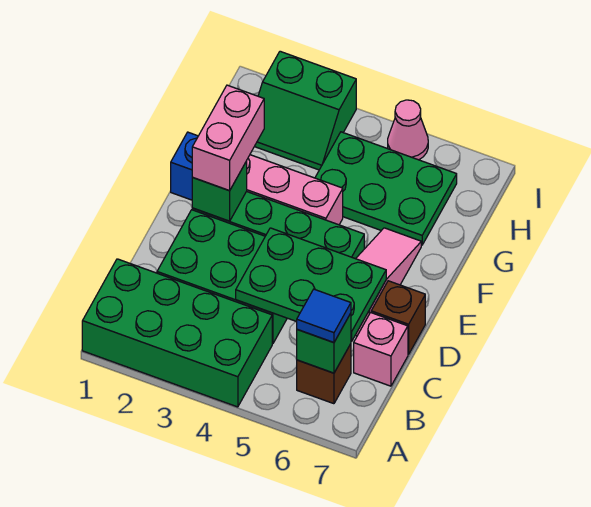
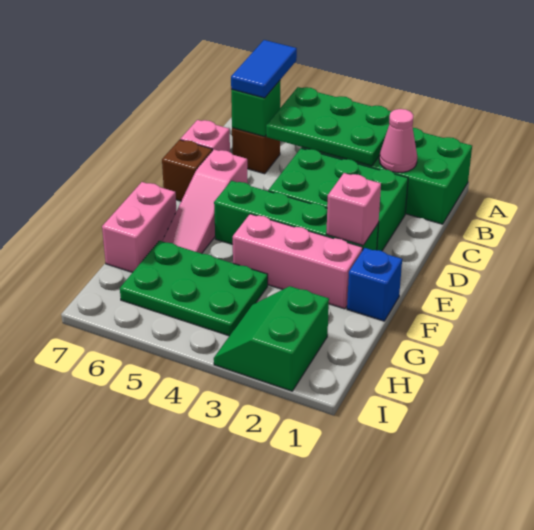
blue 1x1 tile [297,289,351,343] -> blue 1x2 tile [231,40,297,98]
green 2x3 plate [236,228,386,341] -> green 2x3 plate moved to [266,87,392,166]
green 1x1 brick [192,161,247,221] -> pink 1x1 brick [326,173,381,245]
pink 1x2 brick [192,85,264,191] -> pink 1x2 brick moved to [102,182,176,272]
green 2x2 slope [255,51,356,170] -> green 2x2 slope turned to [214,286,329,391]
pink 1x1 cone [388,100,428,160] -> pink 1x1 cone moved to [379,109,417,172]

